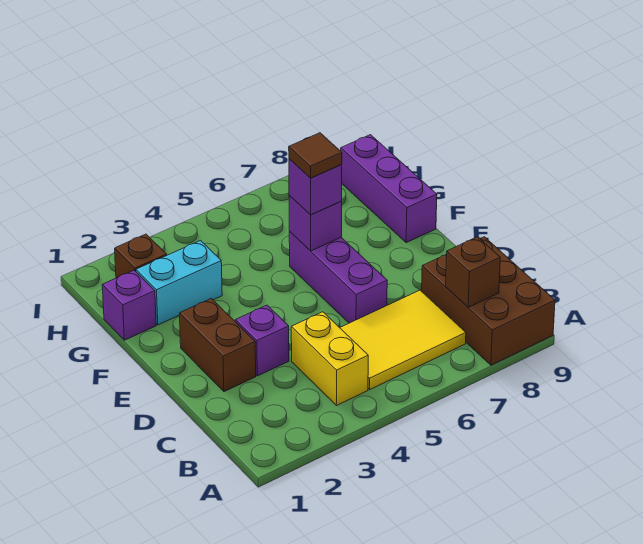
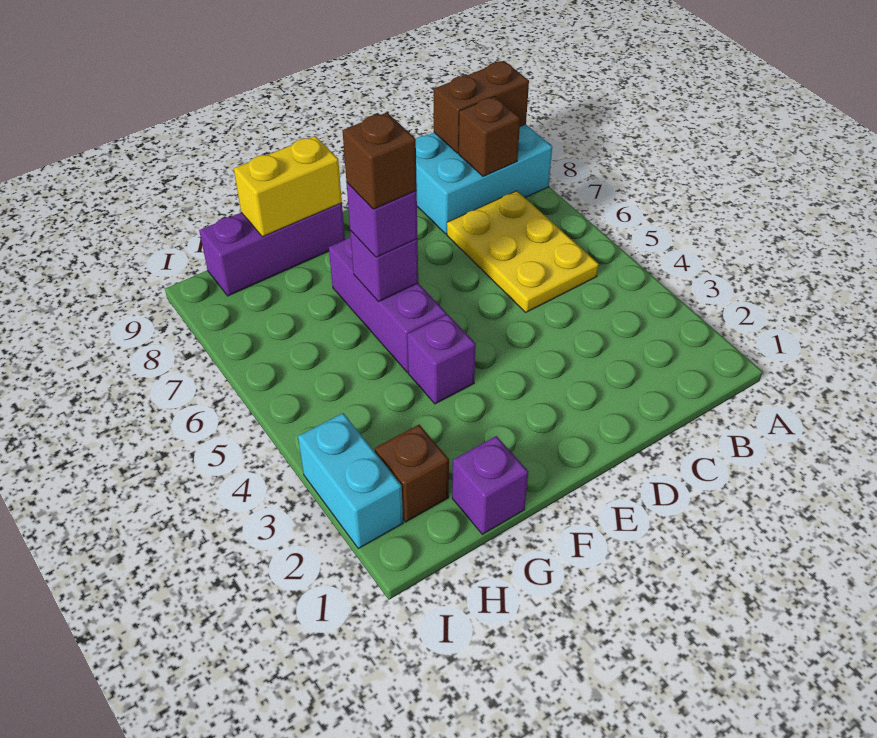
brown 2x3 brick [422,237,555,365] -> cyan 2x3 brick [416,124,552,234]
yellow 1x2 brick [291,312,368,406] -> yellow 1x2 brick moved to [234,136,342,237]
yellow 2x3 tile [340,290,466,389] -> yellow 2x3 plate [447,191,599,312]
brown 1x2 brick [180,298,256,392] -> brown 1x2 brick moved to [434,61,529,153]
purple 1x1 brick [235,305,289,376] -> purple 1x1 brick moved to [407,314,476,404]
purple 1x3 brick [289,232,387,323] -> purple 1x3 brick turned to [329,236,446,372]
brown 1x1 tile [289,133,342,178] -> brown 1x1 brick [342,112,417,209]
cyan 1x2 brick [136,241,222,325] -> cyan 1x2 brick moved to [298,413,403,549]

